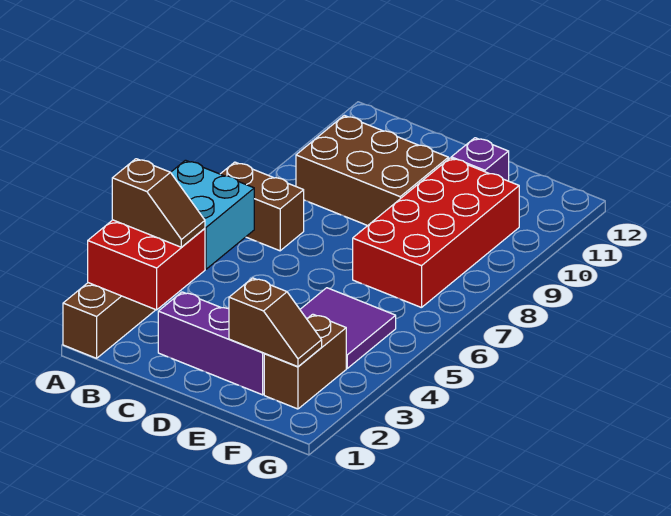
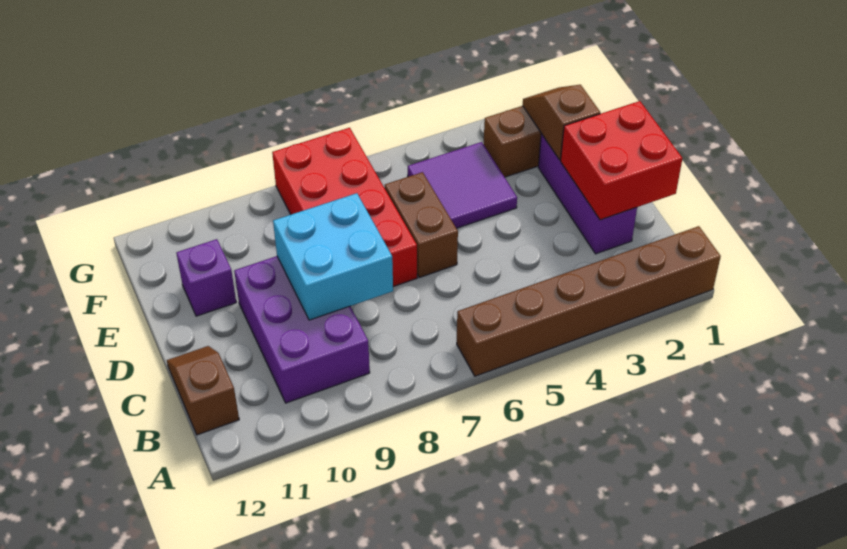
red 2x2 brick [88,220,205,310] -> red 2x2 brick moved to [561,101,683,220]
brown 1x2 slope [112,159,205,247] -> brown 1x2 slope moved to [167,346,239,435]
cyan 2x2 brick [171,160,254,269] -> cyan 2x2 brick moved to [273,193,393,320]
brown 1x2 brick [221,162,304,251] -> brown 1x2 brick moved to [385,172,458,278]
brown 2x3 brick [296,115,448,226] -> purple 2x3 brick [234,256,370,403]
red 2x4 brick [353,158,519,308] -> red 2x4 brick turned to [272,128,417,287]

